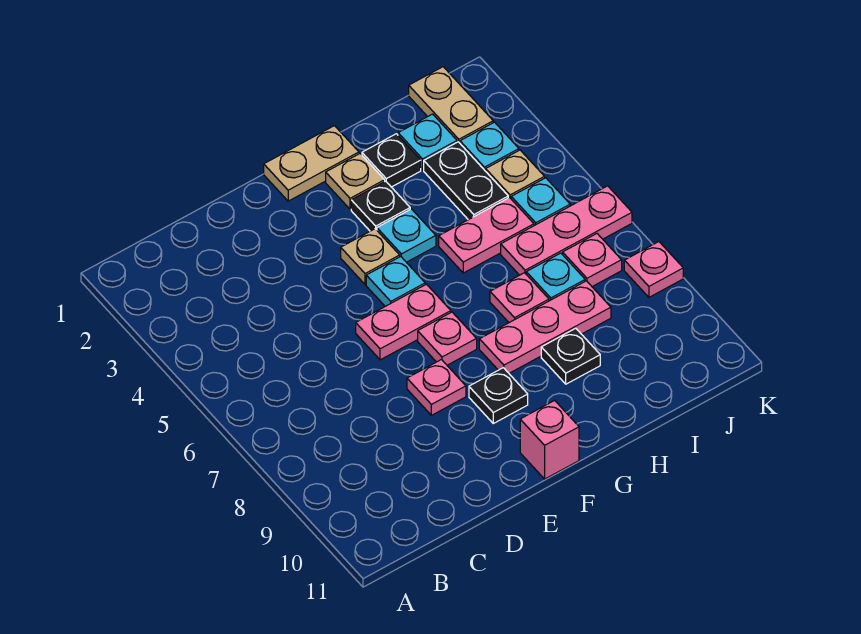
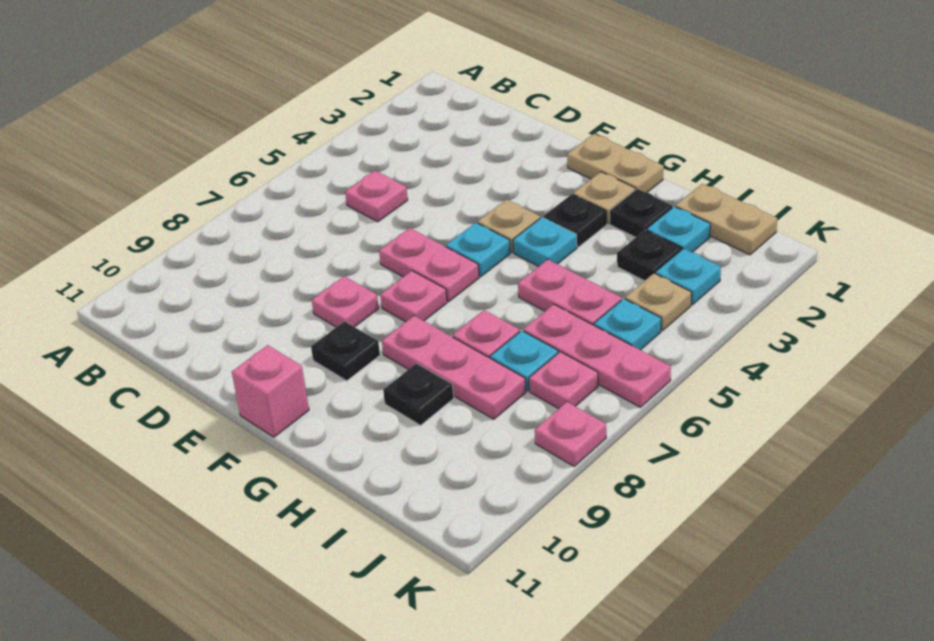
none -> pink 1x1 plate [345,171,408,222]
black 1x2 plate [424,142,508,220] -> black 1x1 plate [617,230,682,281]
tan 1x2 plate [409,67,493,143] -> tan 1x2 plate turned to [676,184,777,255]

